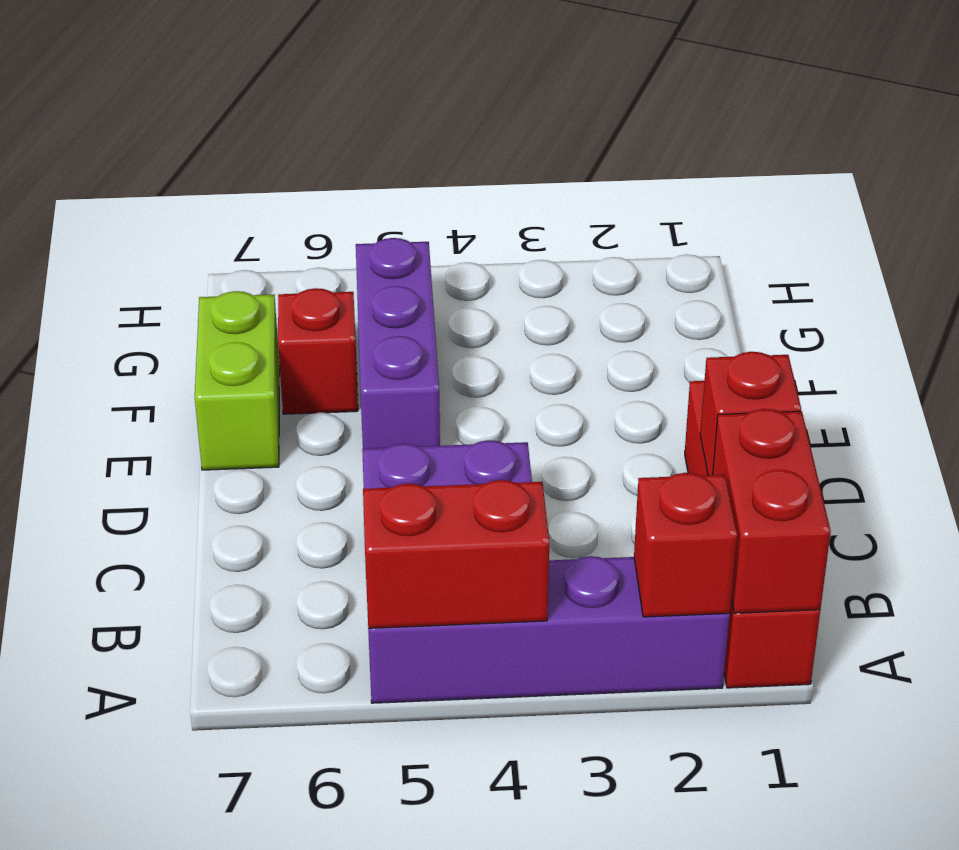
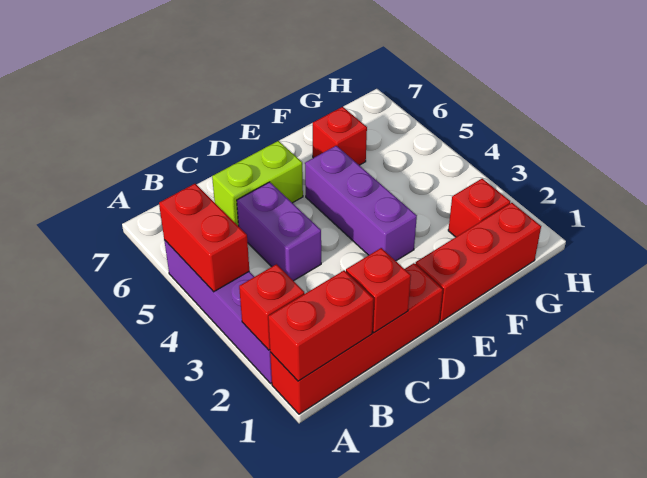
none -> red 1x3 brick [416,203,541,322]
purple 1x3 brick [356,238,440,449] -> purple 1x3 brick turned to [305,146,417,261]
lime 1x2 brick [195,291,280,470] -> lime 1x2 brick moved to [212,141,303,226]
none -> red 1x1 brick [448,179,510,237]

